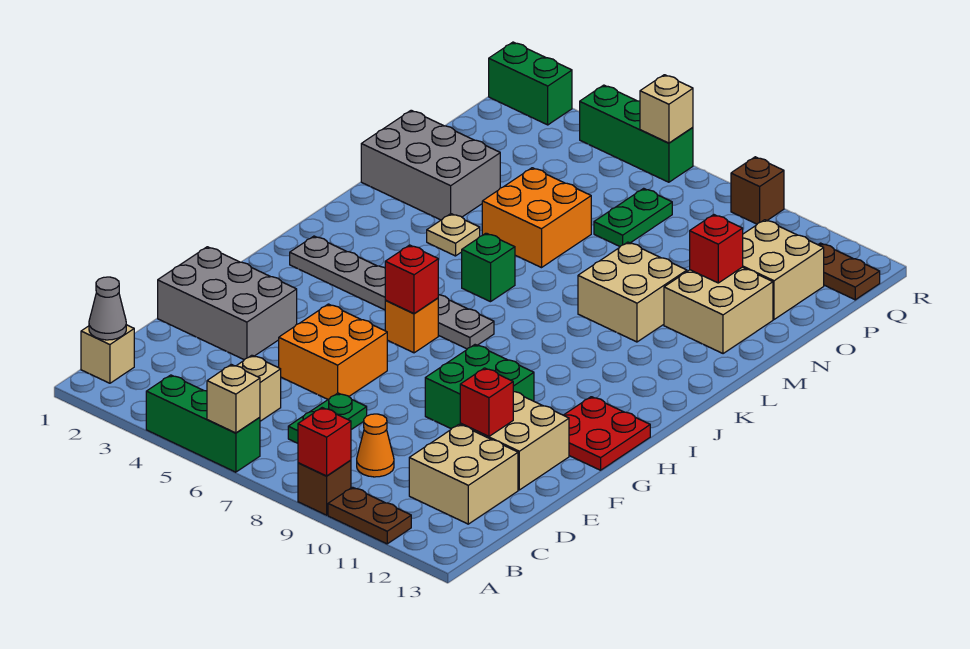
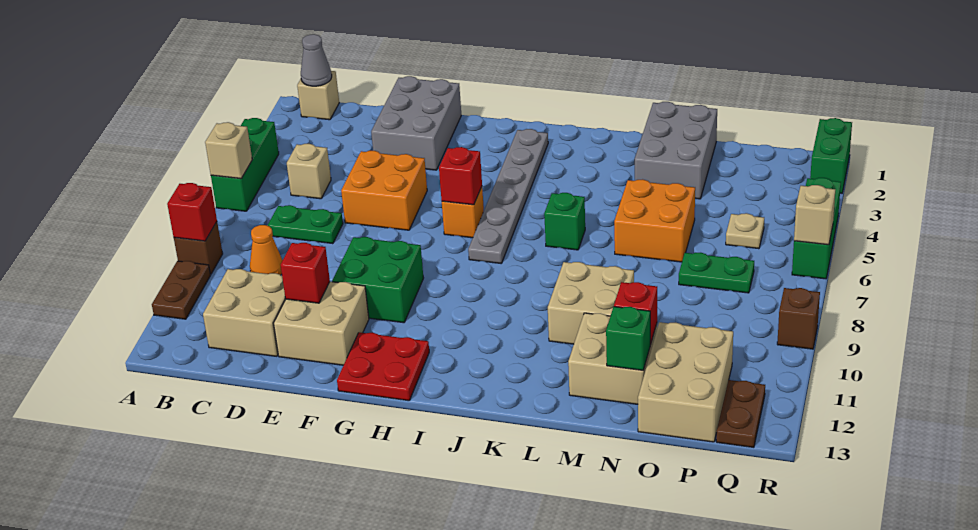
tan 1x1 plate [427,214,480,256] -> tan 1x1 plate moved to [726,213,764,249]
none -> green 1x1 brick [606,307,650,370]
tan 2x2 brick [743,220,824,319] -> tan 2x3 brick [638,322,733,442]

